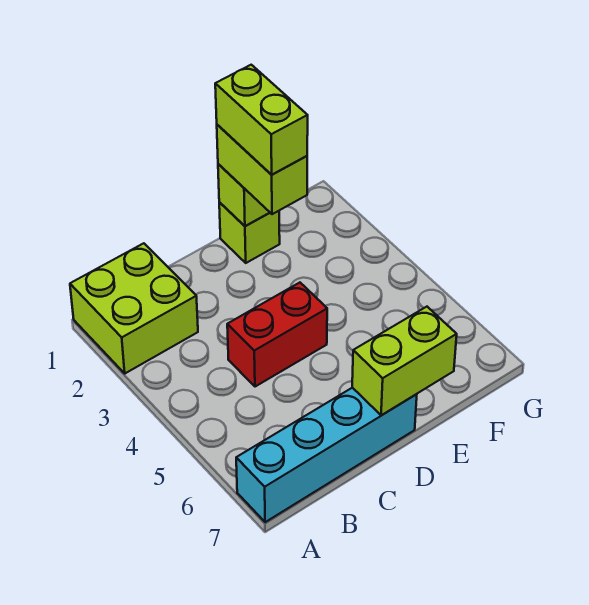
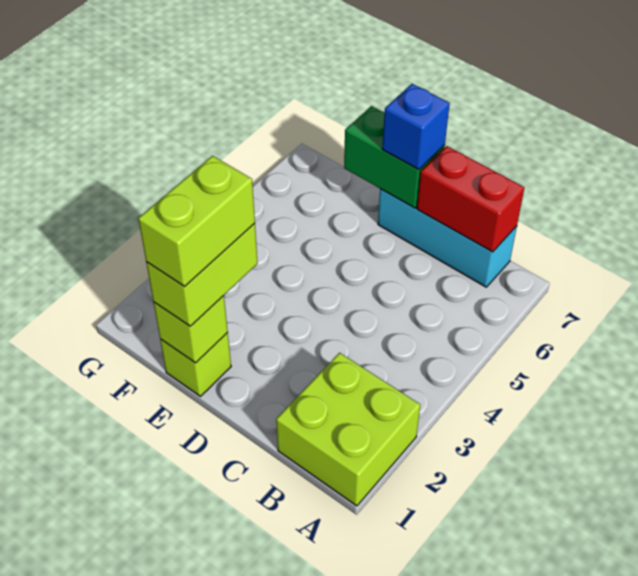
cyan 1x4 brick [236,388,417,522] -> cyan 1x3 brick [378,189,517,287]
red 1x2 brick [227,283,327,387] -> red 1x2 brick moved to [417,146,524,252]
lime 1x2 brick [352,307,457,415] -> green 1x2 brick [344,106,445,208]
none -> blue 1x1 brick [382,84,450,169]

